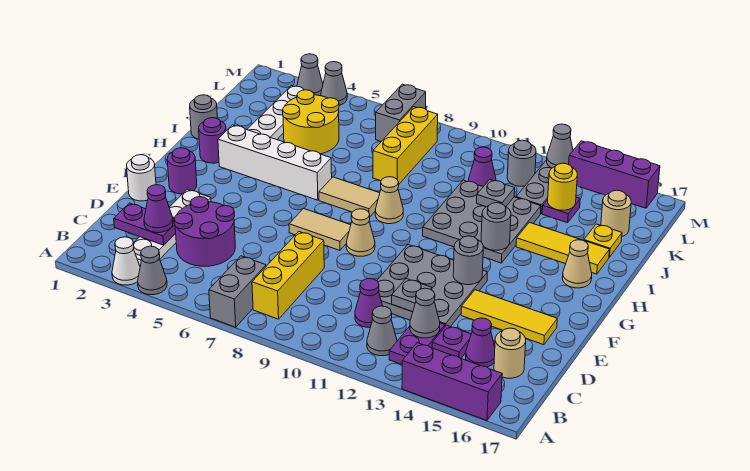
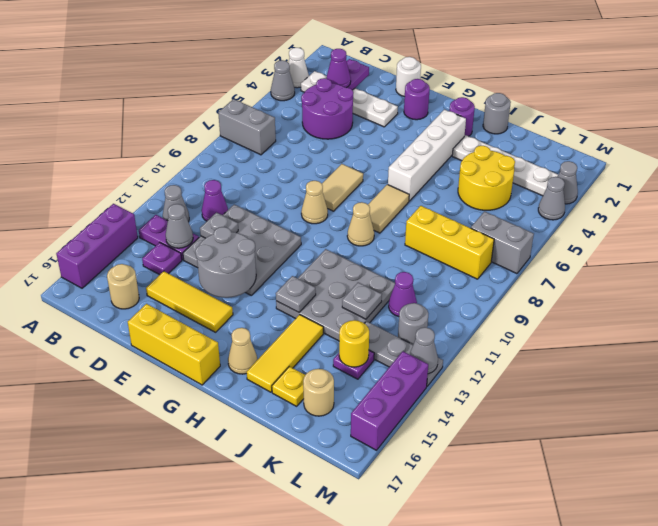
yellow 1x3 brick [252,231,324,319] -> yellow 1x3 brick moved to [128,304,220,385]
purple 1x1 cone [466,318,495,367] -> none
yellow 1x3 tile [461,290,557,345] -> yellow 1x3 tile turned to [146,271,233,332]
grey 1x1 round brick [453,236,483,285] -> grey 2x2 round brick [195,227,256,298]
grey 1x1 round brick [481,203,511,250] -> grey 1x1 plate [276,276,316,312]

